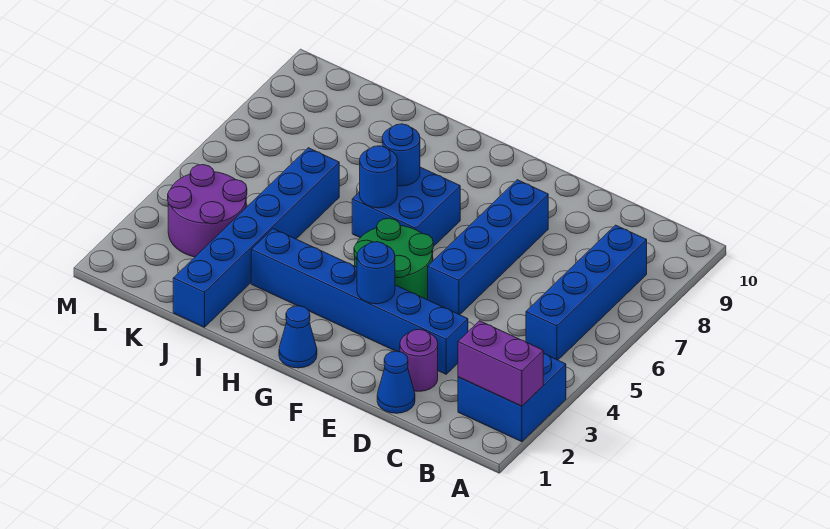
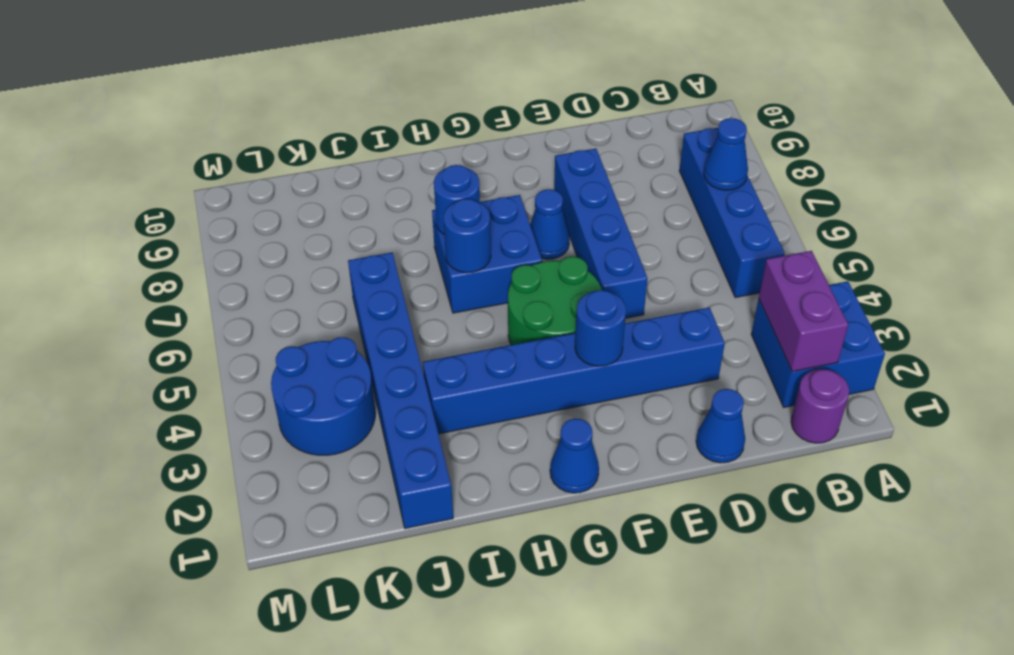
purple 1x2 brick [458,321,543,406] -> purple 1x2 brick turned to [759,251,848,372]
none -> blue 1x1 cone [704,118,748,190]
purple 1x1 round brick [400,329,438,391] -> purple 1x1 round brick moved to [791,369,849,443]
none -> blue 1x1 cone [530,189,570,259]
purple 2x2 round brick [168,165,247,257] -> blue 2x2 round brick [271,337,376,455]

